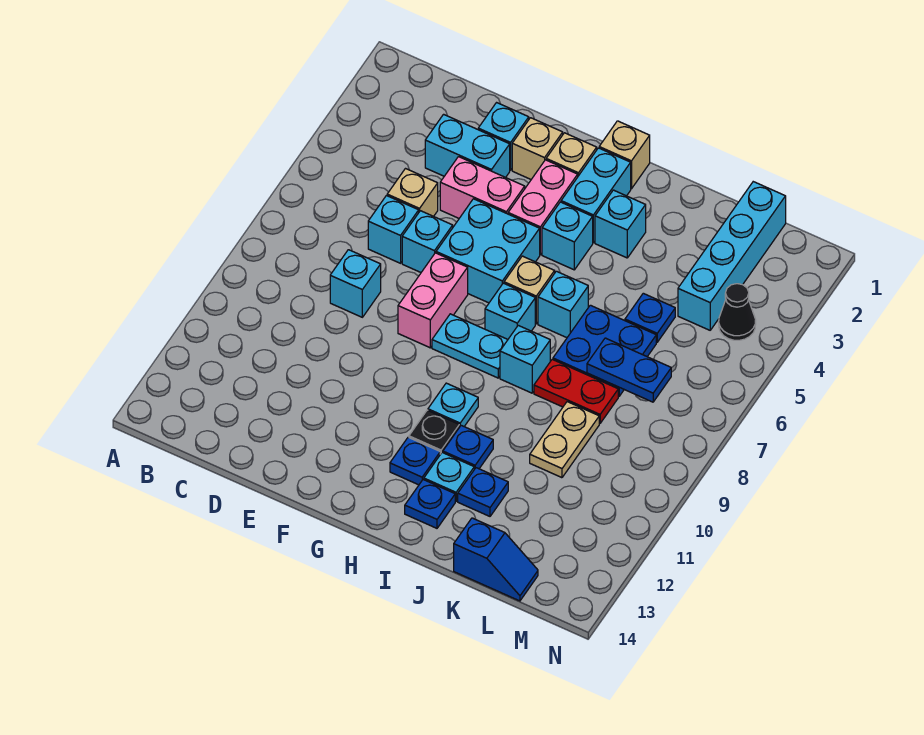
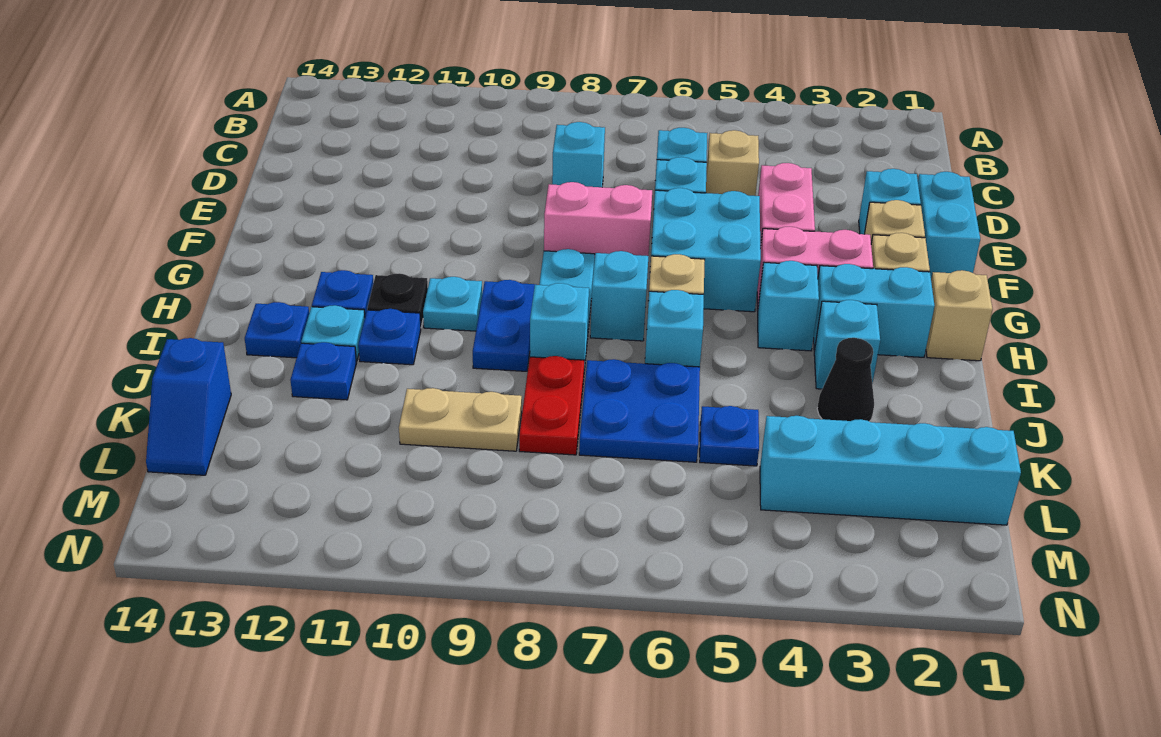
cyan 1x2 brick [425,114,510,177] -> cyan 1x2 brick moved to [918,172,980,278]
blue 1x2 plate [587,338,671,402] -> blue 1x2 plate moved to [473,280,536,371]
black 1x1 cone [719,284,756,340] -> black 1x1 cone moved to [817,338,874,422]

